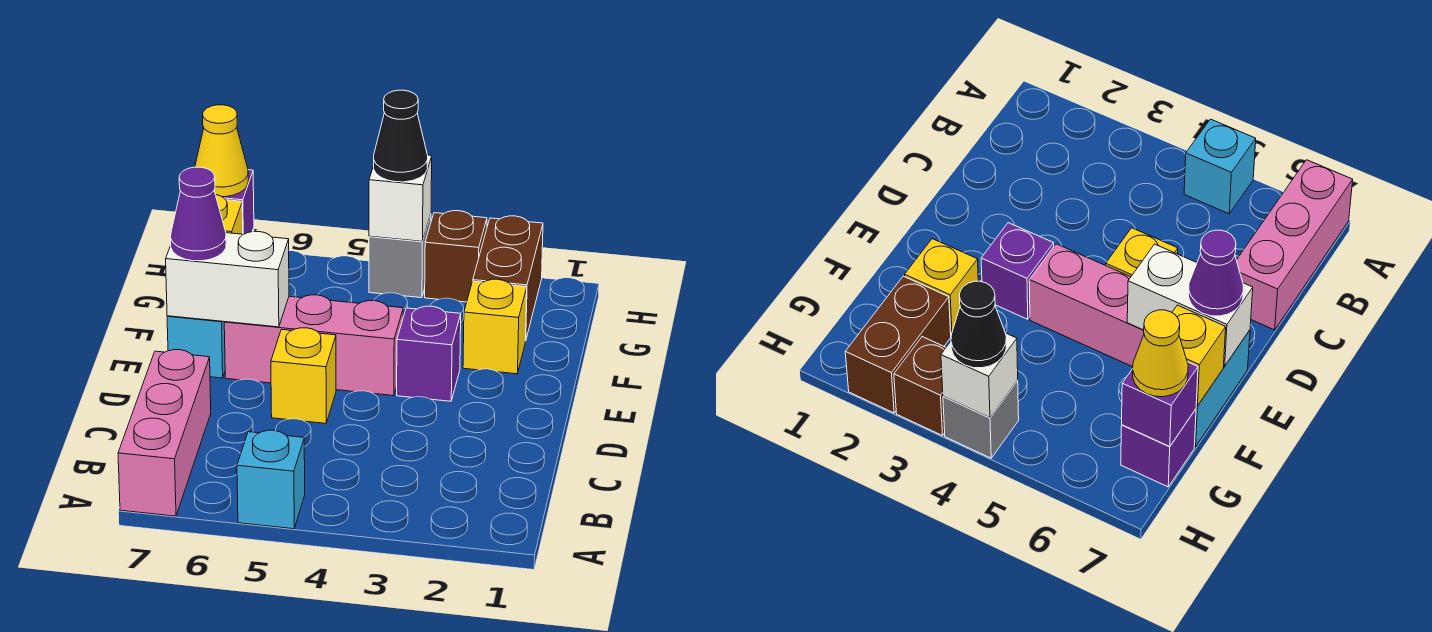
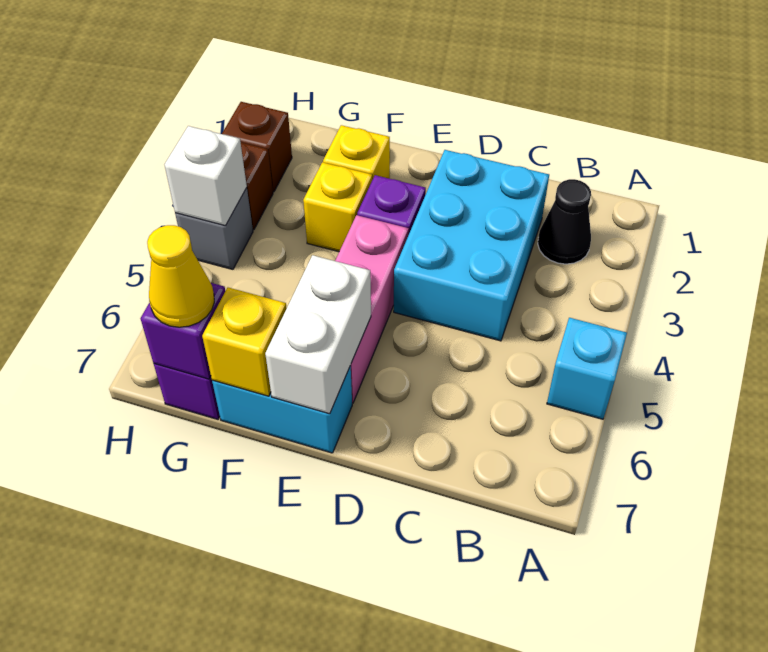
pink 1x3 brick [118,350,211,516] -> none
none -> cyan 2x3 brick [394,150,549,341]
yellow 1x1 brick [271,328,336,423] -> yellow 1x1 brick moved to [303,162,372,252]
purple 1x1 cone [171,167,226,261] -> none
brown 1x2 brick [473,216,543,341] -> brown 1x1 brick [222,102,292,192]
black 1x1 cone [374,90,428,182] -> black 1x1 cone moved to [538,179,591,264]

